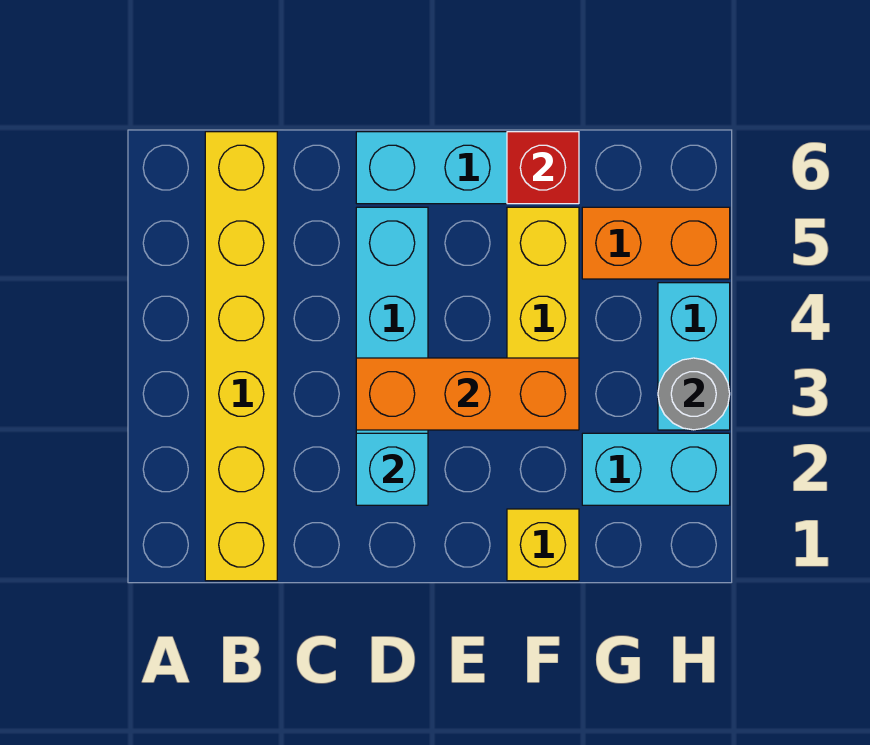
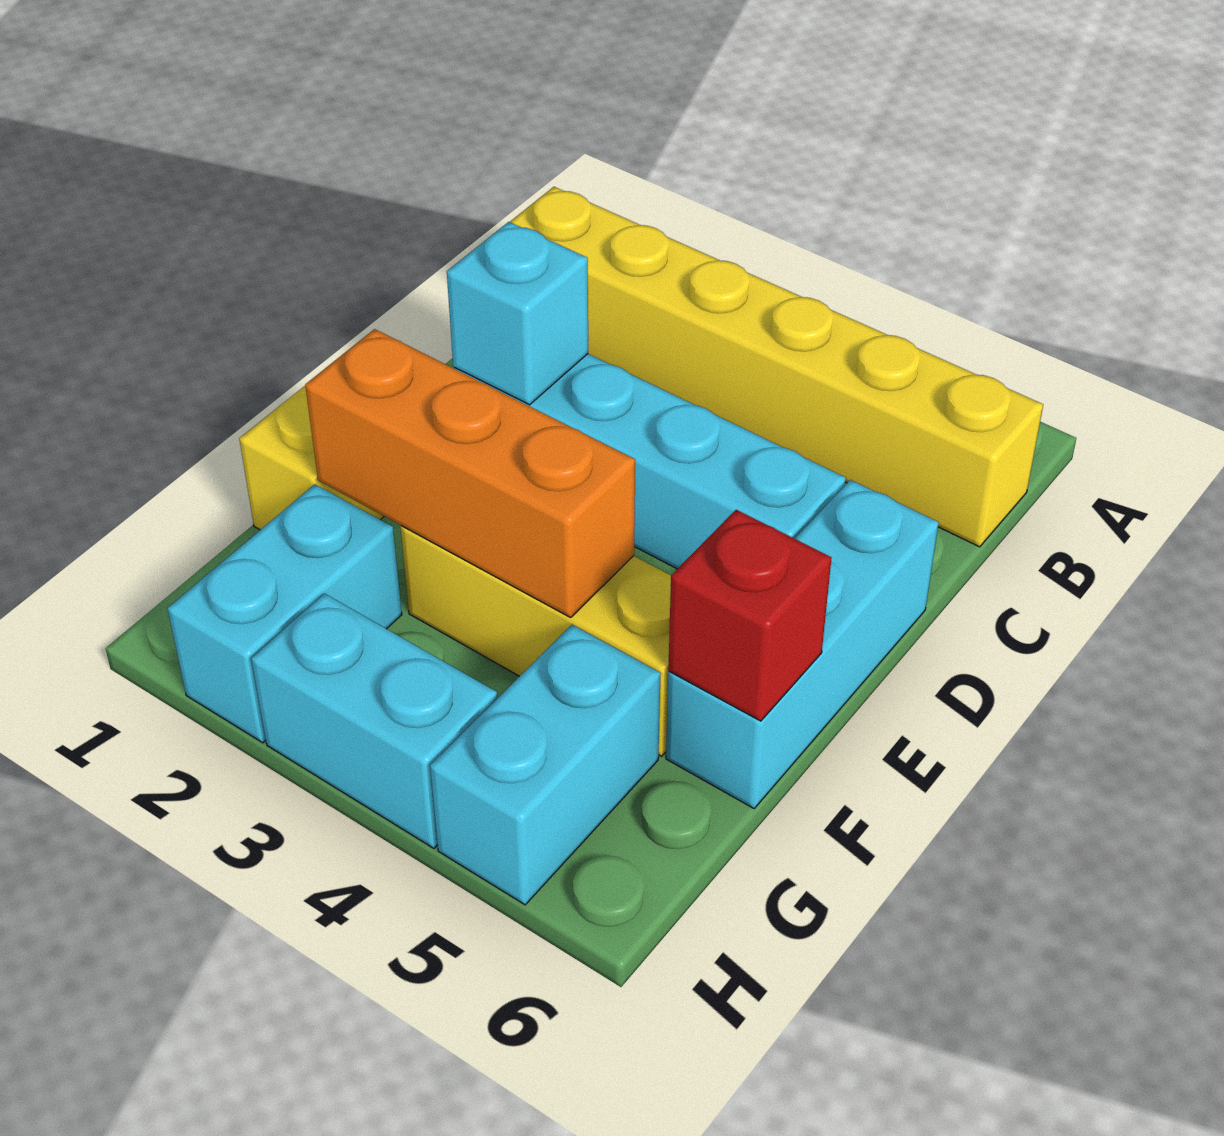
orange 1x3 brick [356,358,579,430] -> orange 1x3 brick turned to [305,329,635,617]
orange 1x2 brick [582,207,730,279] -> cyan 1x2 brick [430,625,661,905]
grey 1x1 round brick [658,358,730,430] -> none

